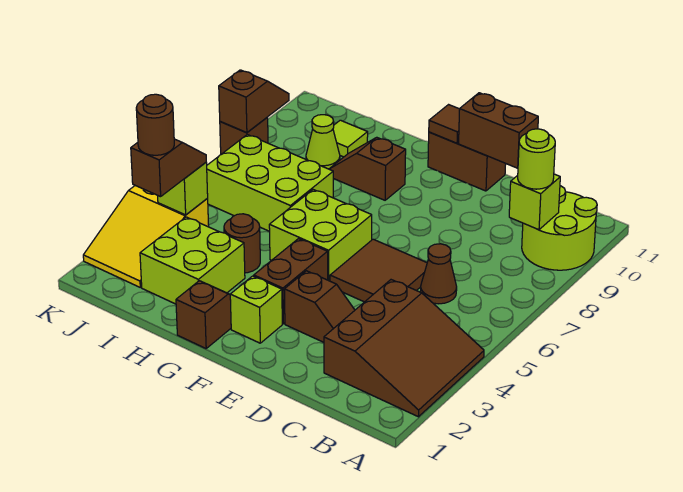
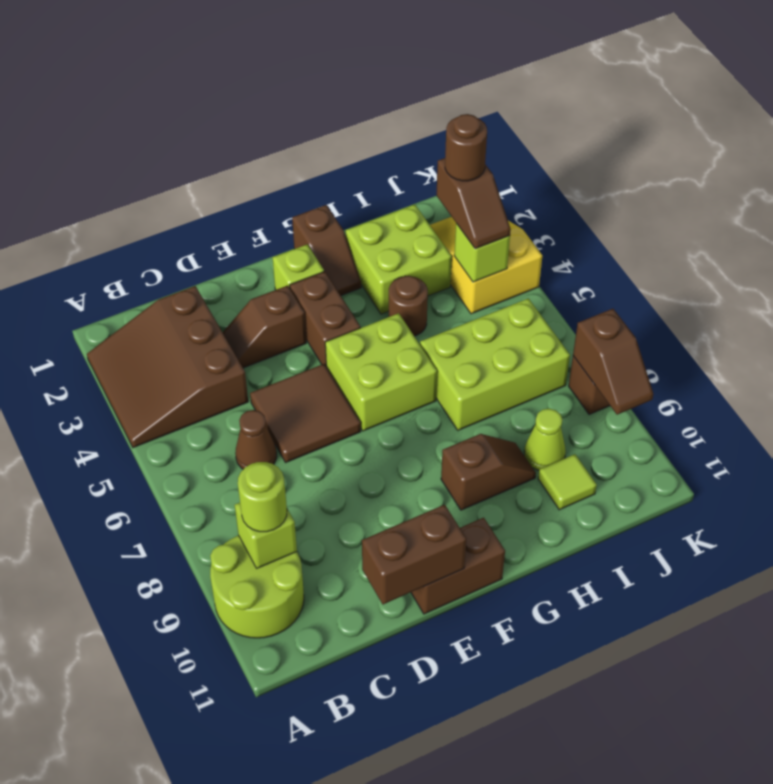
brown 1x1 tile [429,105,460,143] -> none

